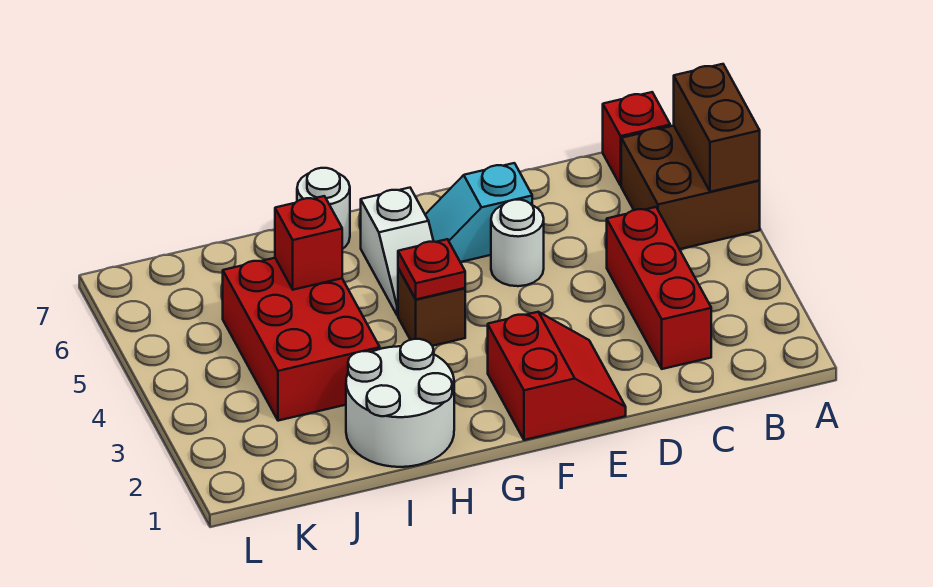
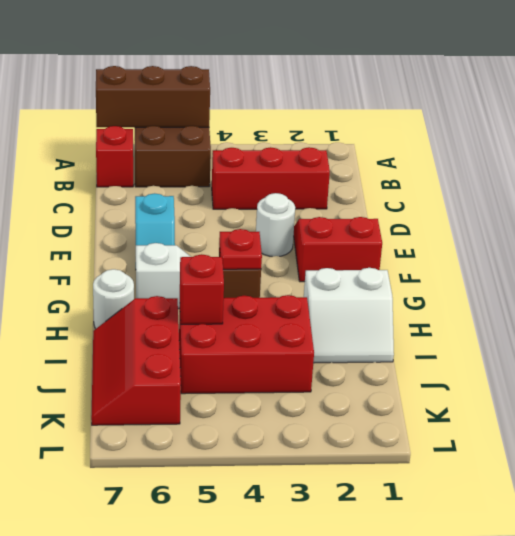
brown 1x2 brick [674,64,760,192] -> brown 1x3 brick [96,66,210,127]
white 1x1 round brick [491,200,544,286] -> white 1x1 round brick moved to [256,193,295,257]
white 2x2 round brick [346,339,454,467] -> white 2x2 slope [304,268,394,363]
none -> red 2x3 slope [91,296,181,425]

